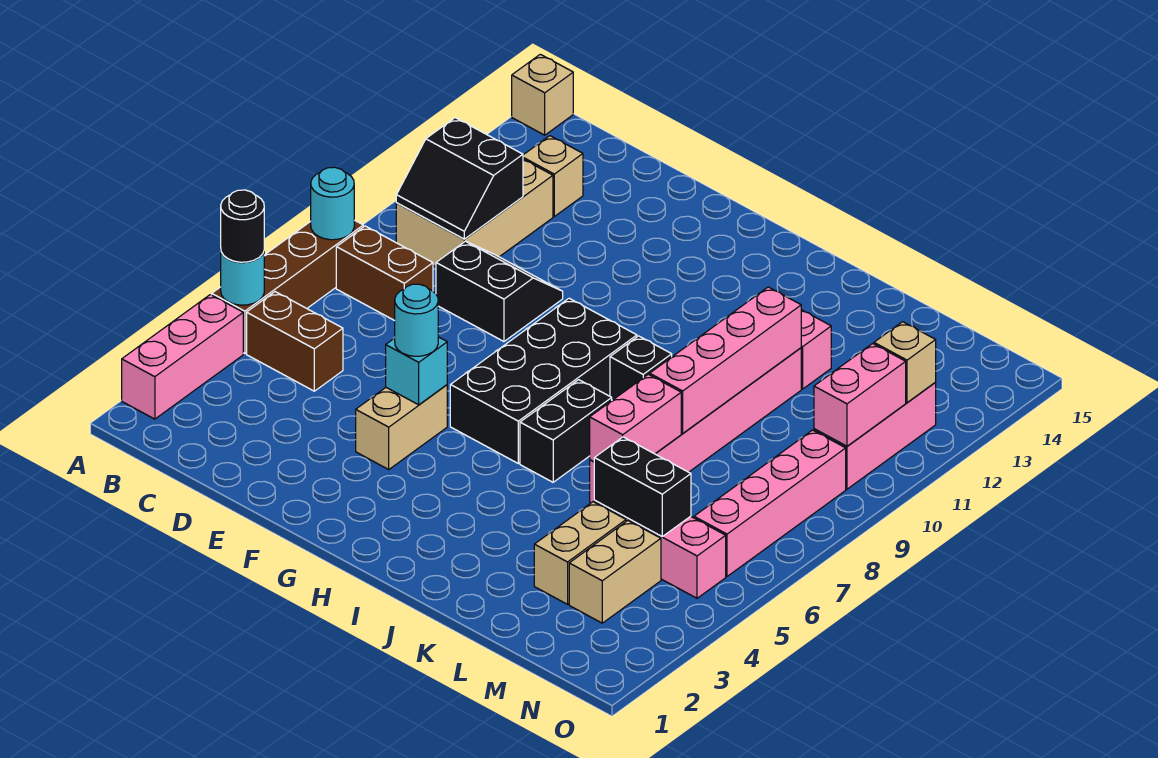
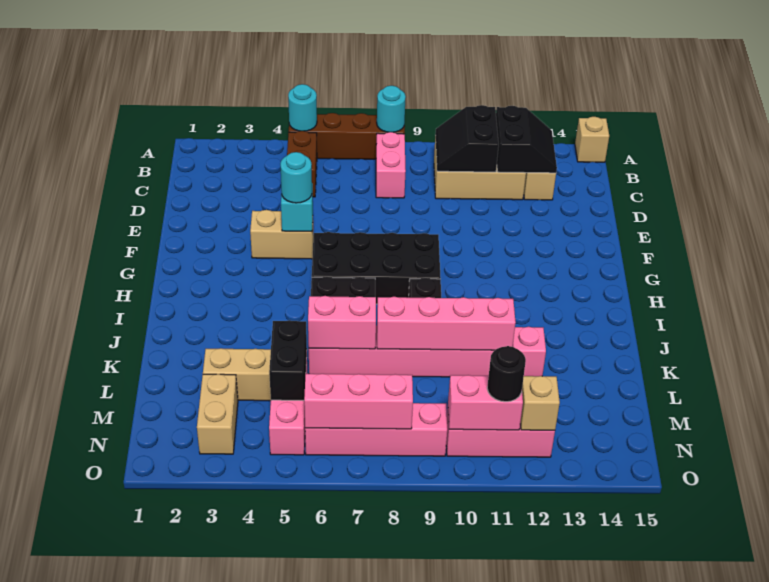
pink 1x3 brick [122,295,243,419] -> pink 1x3 brick moved to [304,374,413,429]
black 1x1 round brick [221,190,264,262] -> black 1x1 round brick moved to [487,346,526,402]
brown 1x2 brick [336,226,433,321] -> pink 1x2 brick [376,132,406,198]
black 2x2 slope [436,241,563,341] -> black 2x2 slope moved to [496,106,557,173]
tan 1x2 brick [569,521,661,623] -> tan 1x2 brick turned to [197,374,238,454]

